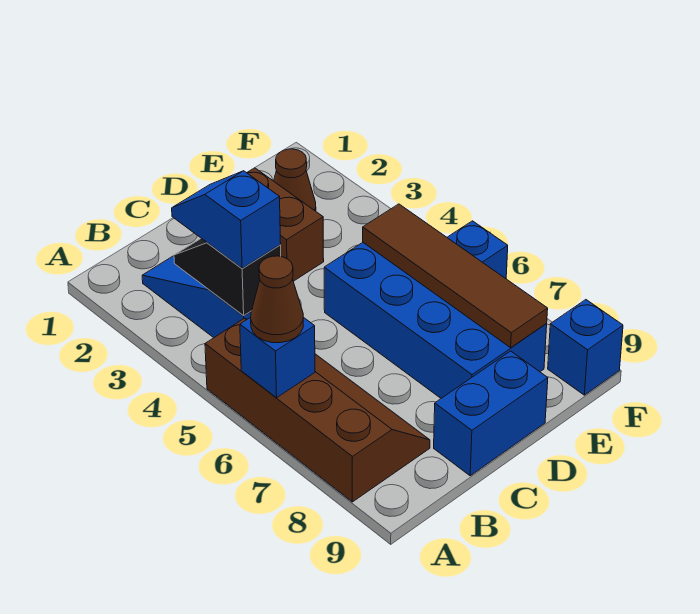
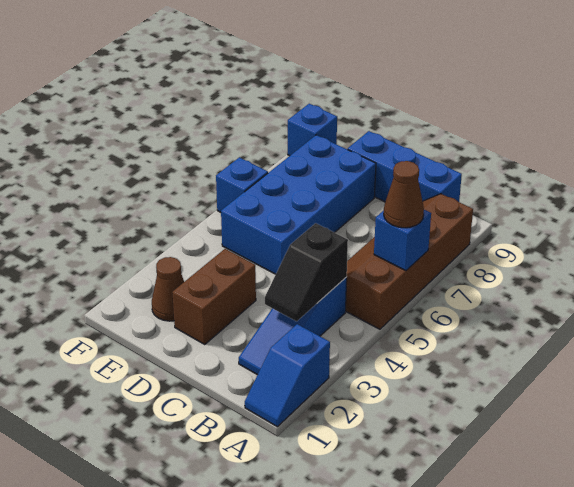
blue 1x2 slope [172,171,281,268] -> blue 1x2 slope moved to [245,324,330,427]
blue 1x2 brick [434,351,548,476] -> blue 1x3 brick [348,131,462,202]
brown 1x4 tile [363,204,548,348] -> none

